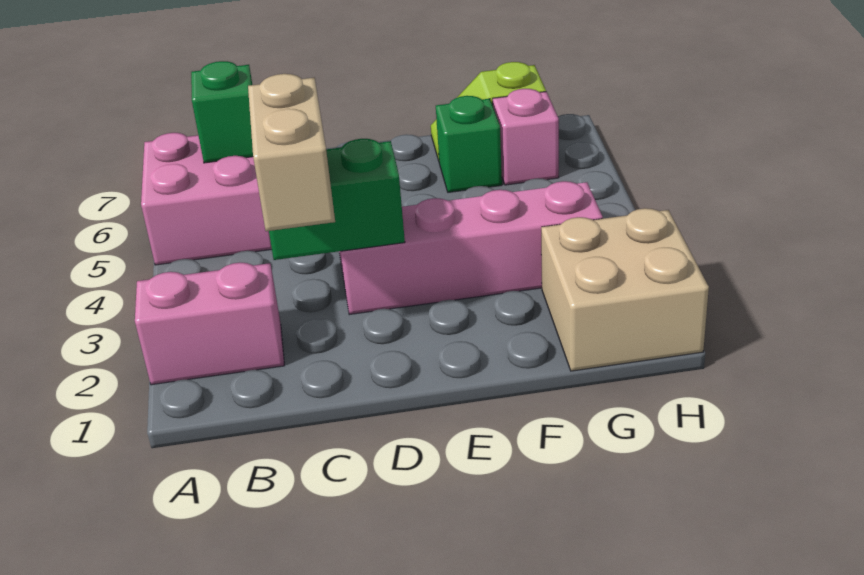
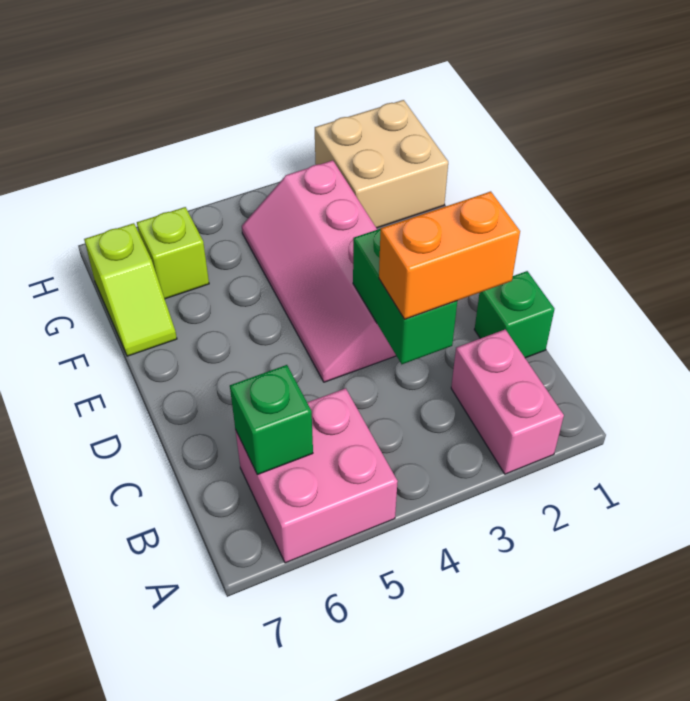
tan 1x2 brick [248,74,335,231] -> orange 1x2 brick [379,191,520,319]
green 1x1 brick [436,96,502,192] -> green 1x1 brick moved to [474,271,554,358]
pink 1x1 brick [493,89,559,185] -> lime 1x1 brick [137,207,209,299]

